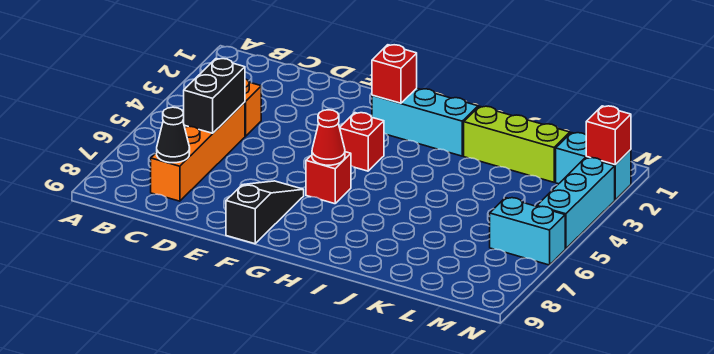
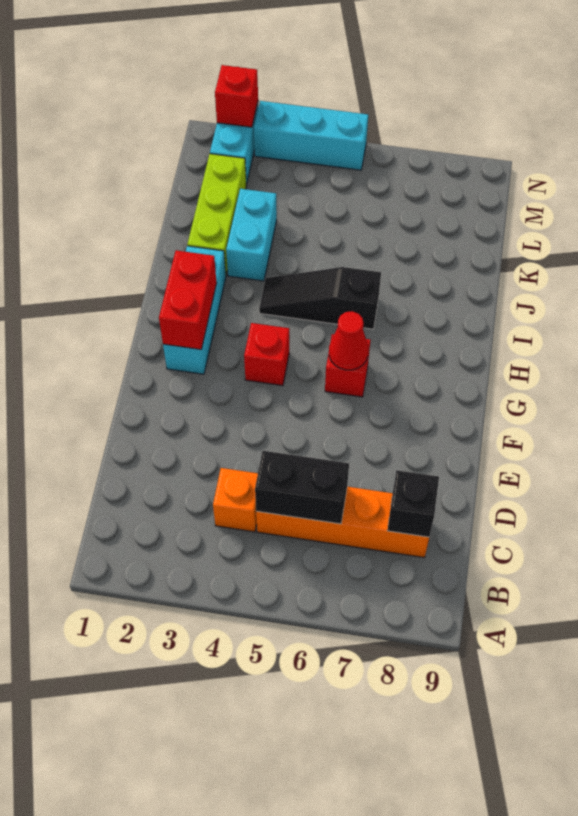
black 1x1 cone [157,107,190,163] -> black 1x1 brick [387,470,439,537]
black 1x3 slope [226,181,304,244] -> black 1x3 slope moved to [259,267,381,329]
red 1x1 brick [372,45,417,103] -> red 1x2 brick [159,250,217,349]
cyan 1x2 brick [490,198,565,265] -> cyan 1x2 brick moved to [226,189,277,281]

